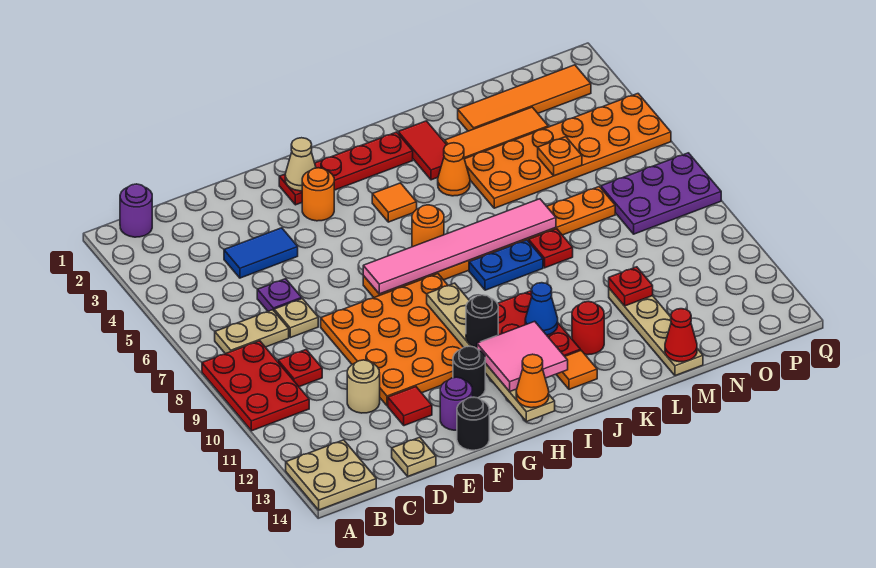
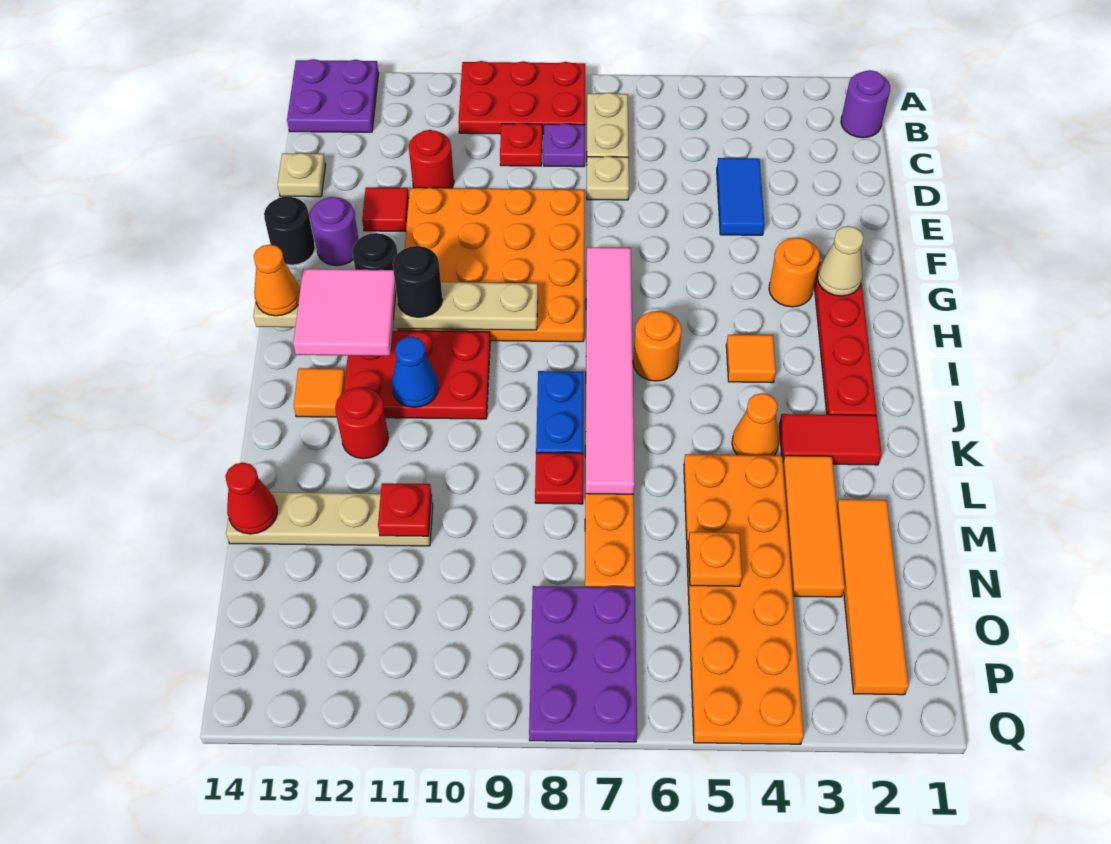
tan 2x2 plate [286,440,376,510] -> purple 2x2 plate [287,59,379,132]
purple 1x1 plate [257,279,302,311] -> purple 1x1 plate moved to [543,124,585,167]
tan 1x1 round brick [347,360,380,413] -> red 1x1 round brick [409,130,454,188]

